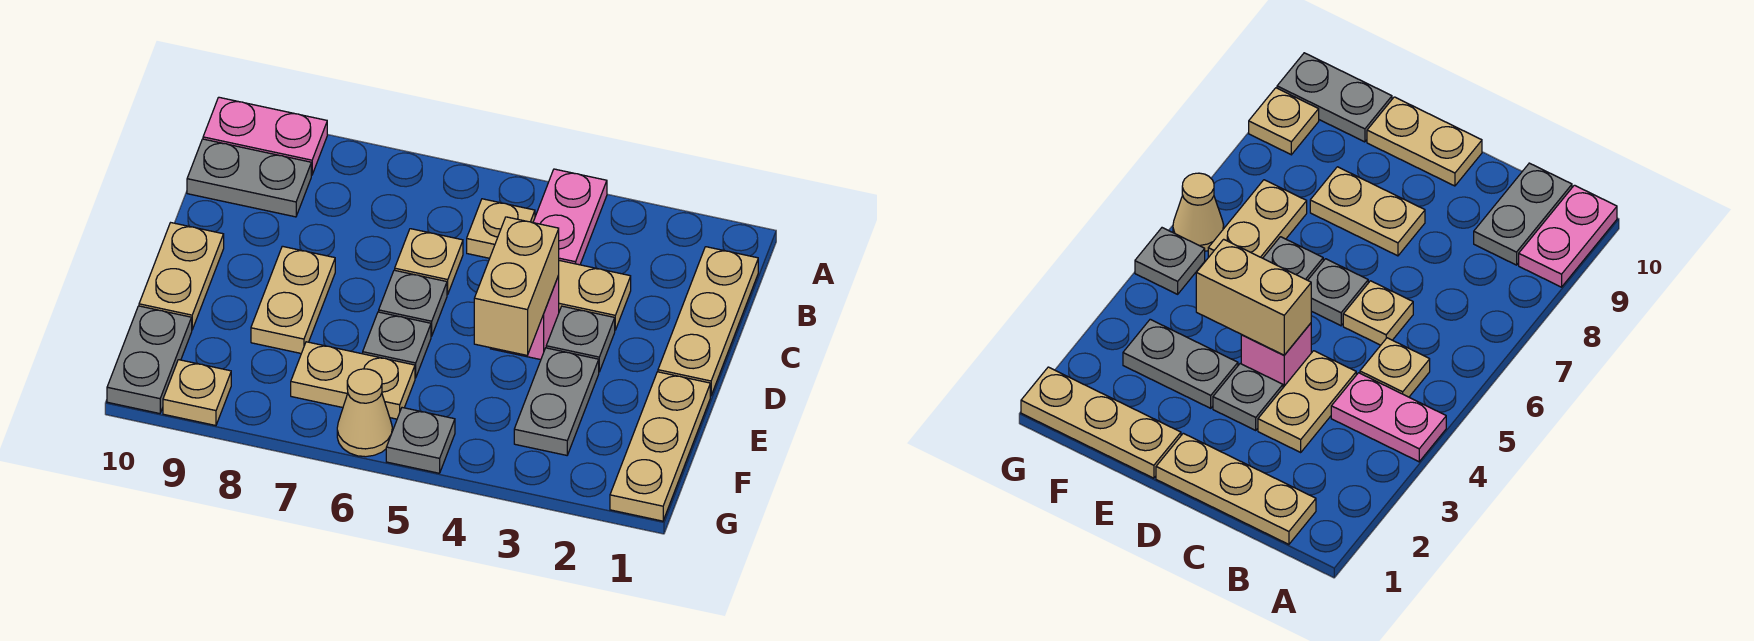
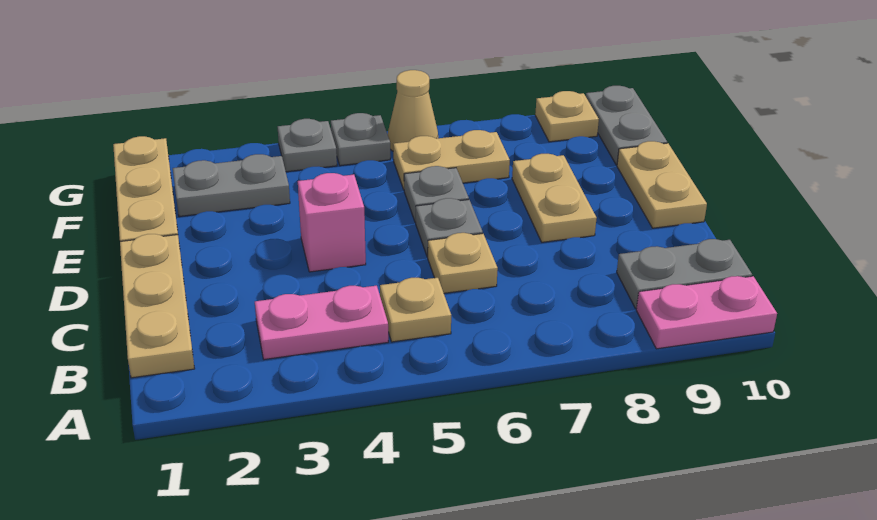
pink 1x2 plate [533,169,607,265] -> pink 1x2 plate turned to [255,286,388,360]
tan 1x2 plate [558,260,631,330] -> none
grey 1x1 plate [546,306,615,372] -> grey 1x1 plate moved to [278,119,337,172]
tan 1x2 brick [474,217,559,355] -> none
grey 1x2 plate [514,348,599,455] -> grey 1x2 plate turned to [173,154,290,217]

